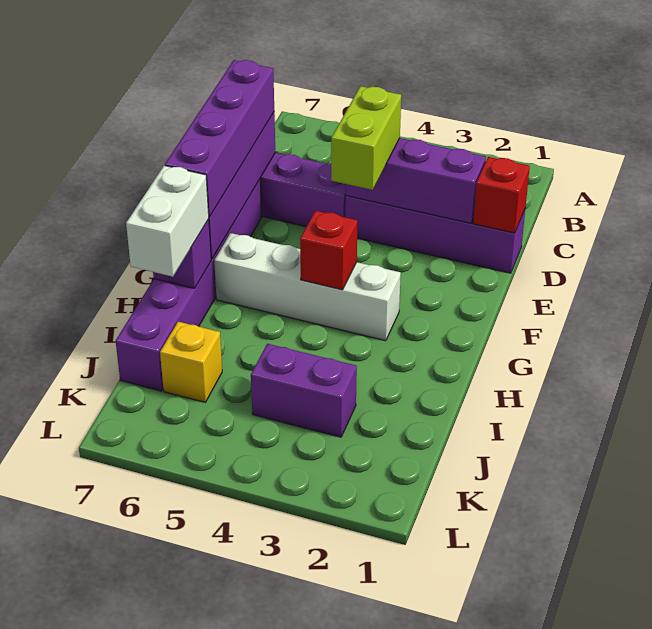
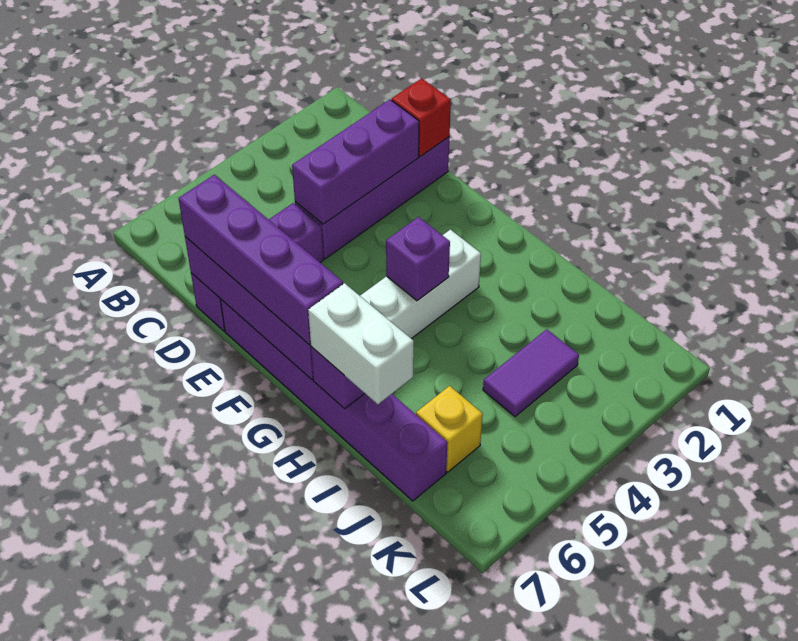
lime 1x2 brick [331,86,401,190] -> none
red 1x1 brick [300,211,357,290] -> purple 1x1 brick [386,217,450,301]
purple 1x2 brick [251,344,357,437] -> purple 1x2 tile [483,329,579,417]

